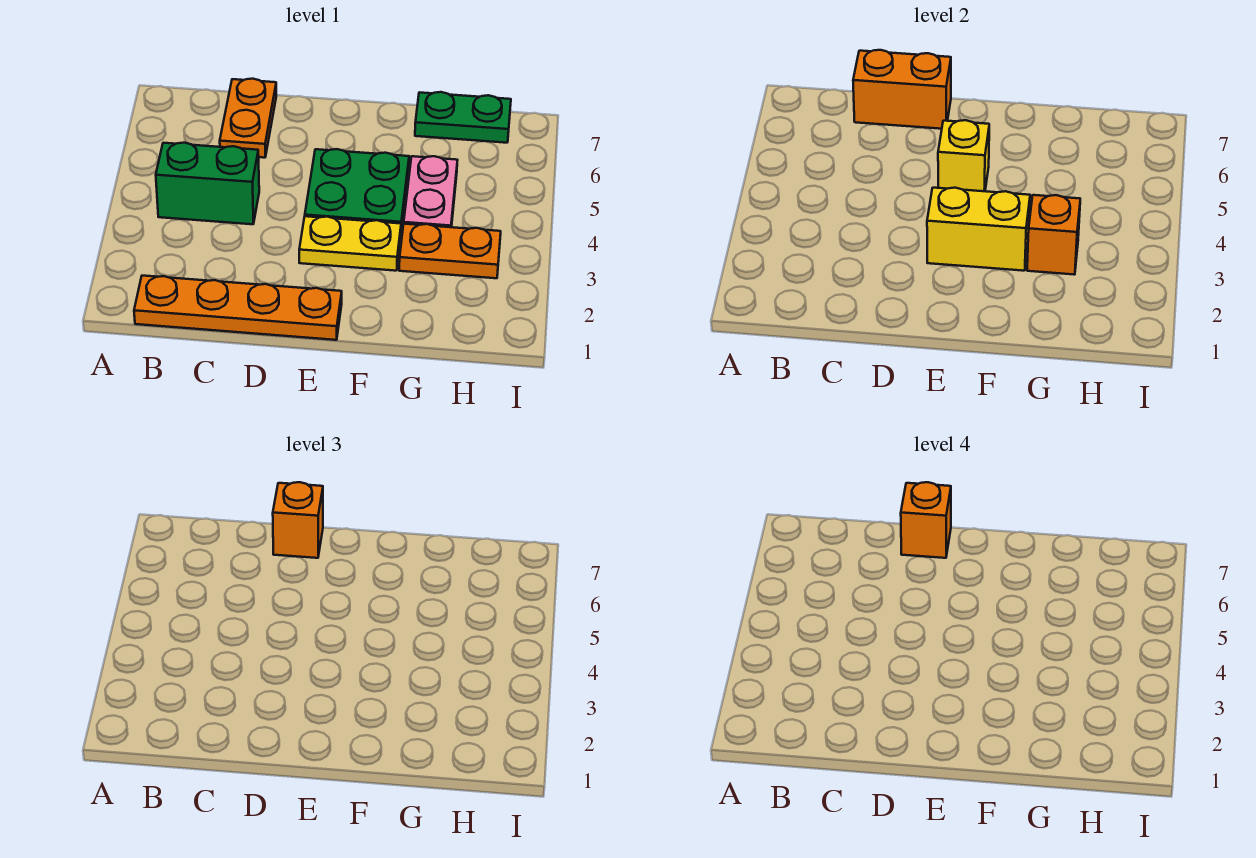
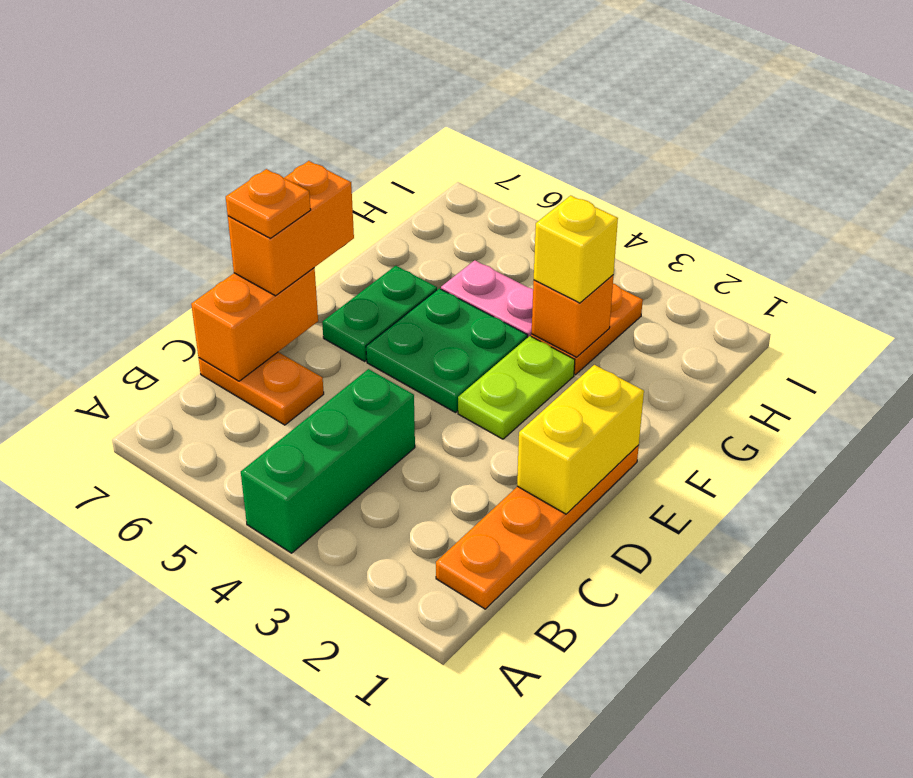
green 1x2 brick [156,143,259,224] -> green 1x3 brick [241,369,415,553]
orange 1x1 brick [273,482,323,558] -> orange 1x2 brick [228,161,354,296]
orange 1x1 brick [901,482,951,558] -> orange 1x1 plate [226,169,311,238]
yellow 1x2 plate [299,216,401,271] -> lime 1x2 plate [458,336,575,439]
yellow 1x2 brick [927,188,1030,271] -> yellow 1x2 brick moved to [517,365,644,514]
yellow 1x1 brick [938,120,989,191] -> yellow 1x1 brick moved to [534,196,618,303]
green 1x2 plate [415,92,511,143] -> green 1x2 plate moved to [322,266,437,361]

